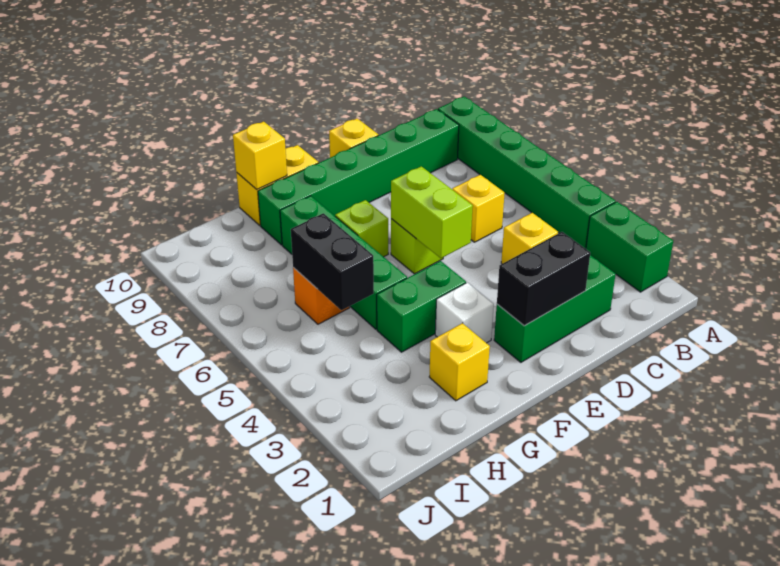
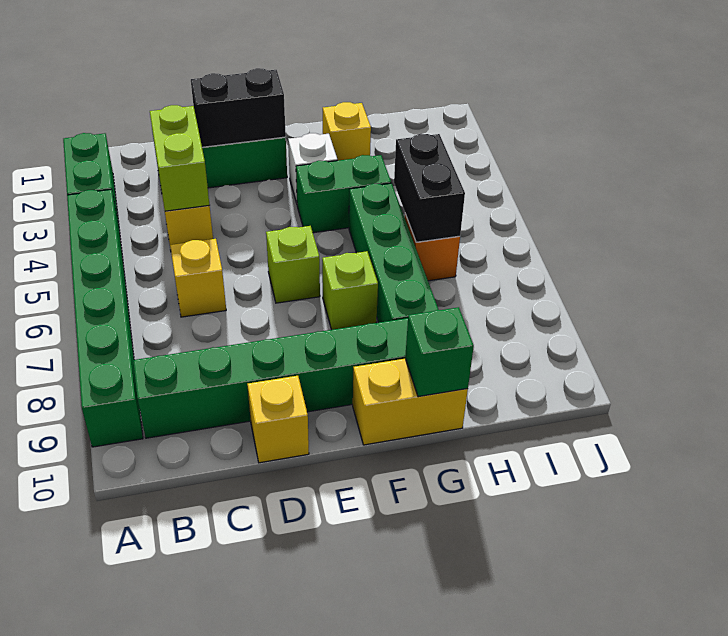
lime 1x2 brick [391,166,473,258] -> lime 1x2 brick moved to [150,105,209,211]
yellow 1x1 brick [233,122,287,189] -> green 1x1 brick [405,307,474,397]

